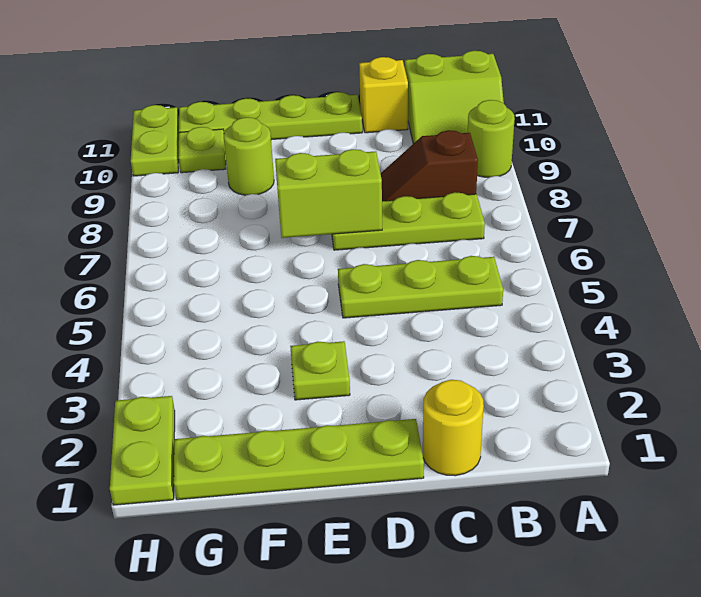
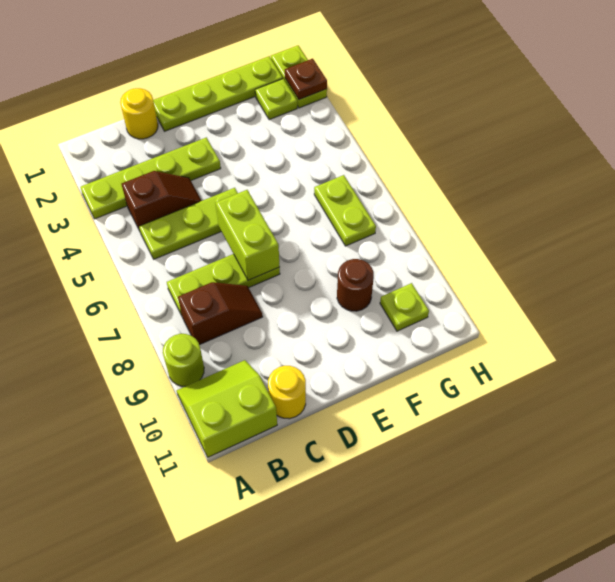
none -> brown 1x2 slope [122,171,201,231]
yellow 1x1 brick [359,57,408,133] -> yellow 1x1 round brick [268,366,306,419]
lime 1x2 brick [275,149,382,238] -> lime 1x2 brick turned to [215,190,280,280]
lime 1x4 plate [179,92,362,140] -> lime 1x4 plate moved to [80,137,221,219]
lime 1x1 plate [290,341,350,400] -> lime 1x1 plate moved to [255,79,297,120]
lime 1x1 round brick [224,117,274,195] -> brown 1x1 round brick [337,259,374,311]
none -> brown 1x1 plate [285,59,327,100]
lime 1x2 plate [131,105,179,176] -> lime 1x2 plate moved to [314,175,376,246]

